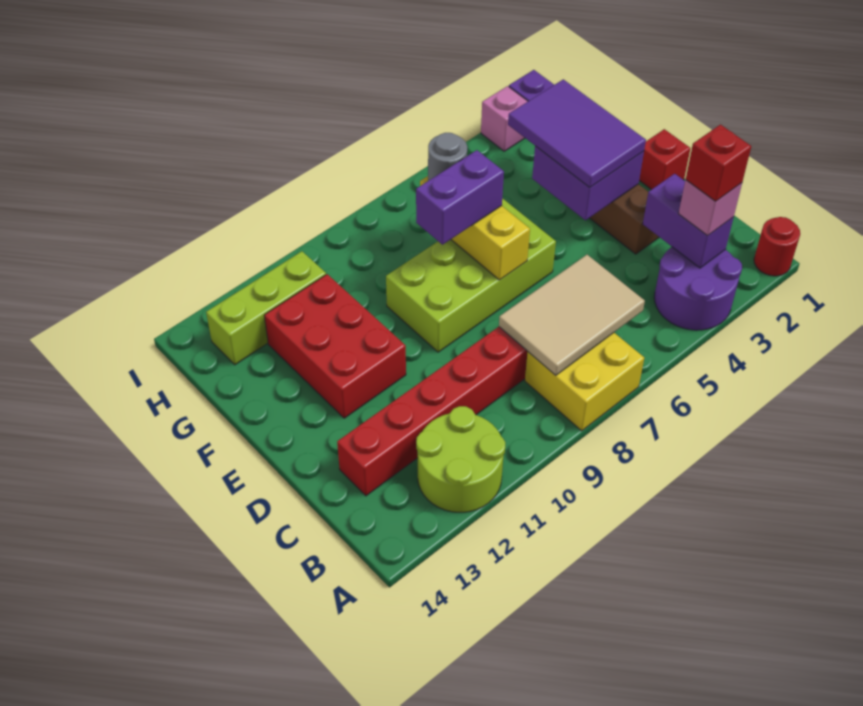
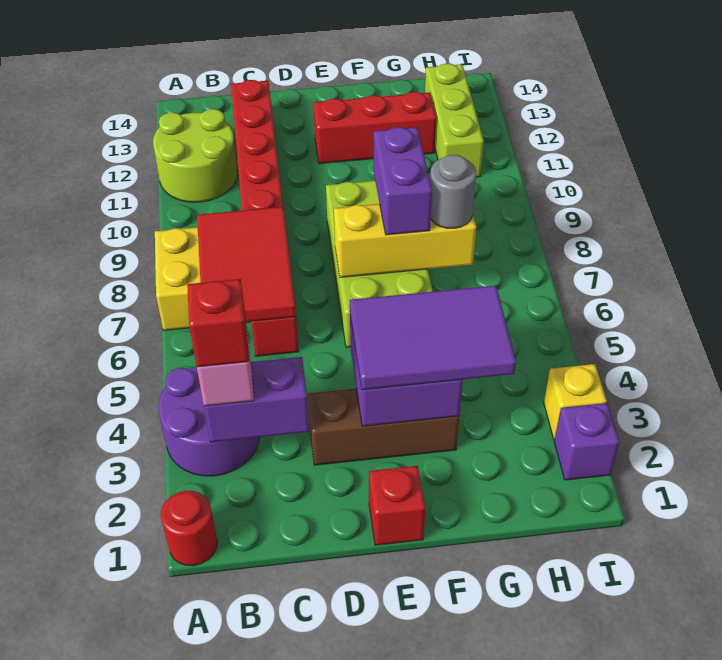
tan 2x3 tile [499,255,645,375] -> red 2x3 tile [197,207,296,322]
red 2x3 brick [264,274,406,418] -> red 1x3 brick [313,92,436,164]
pink 1x1 brick [481,86,528,151] -> yellow 1x1 brick [544,364,607,440]

